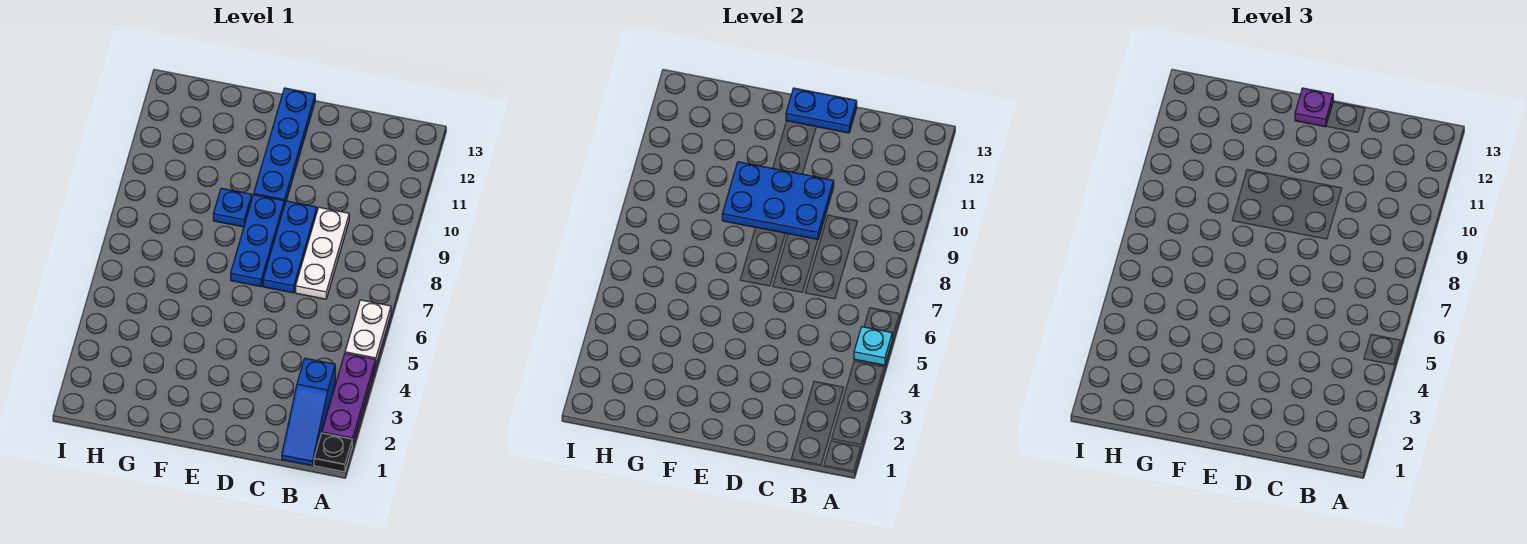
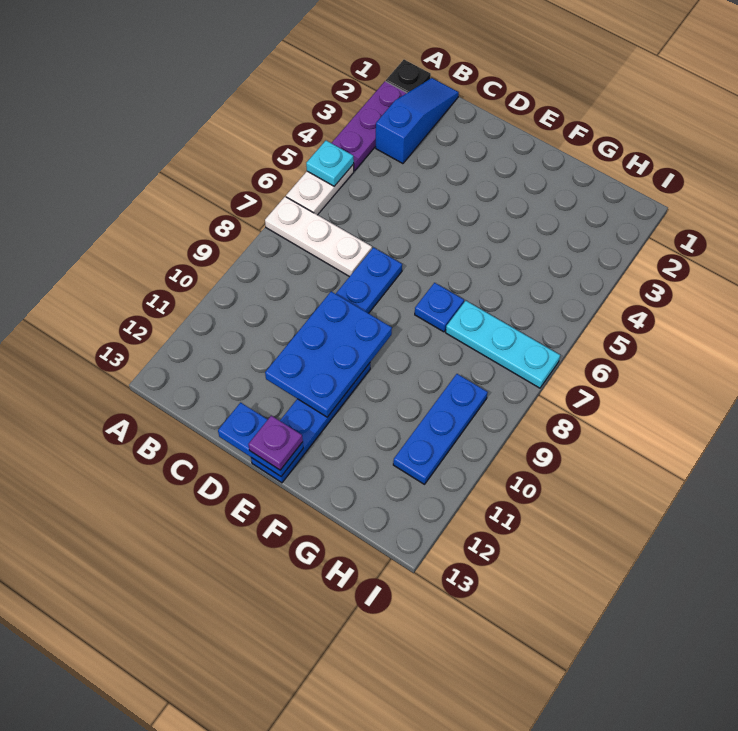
white 1x3 plate [296,207,349,299] -> white 1x3 plate turned to [265,197,372,277]
blue 2x3 plate [722,162,834,239] -> blue 2x3 plate turned to [265,292,392,417]
blue 1x3 plate [231,195,284,287] -> blue 1x3 plate moved to [393,374,488,484]
blue 1x1 plate [213,188,252,227] -> blue 1x1 plate moved to [415,283,464,332]
none -> cyan 1x3 plate [446,301,560,388]

